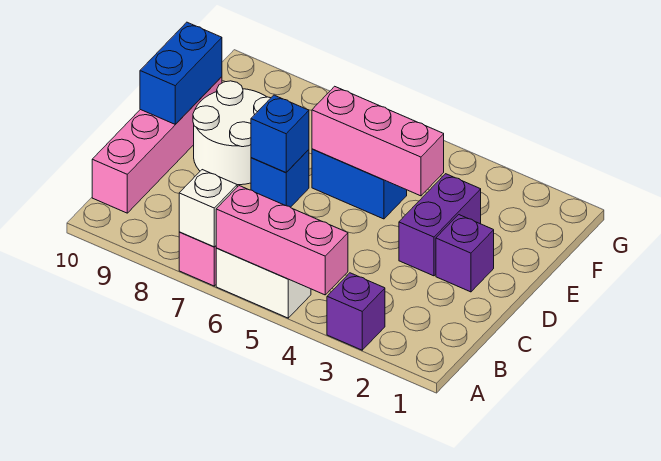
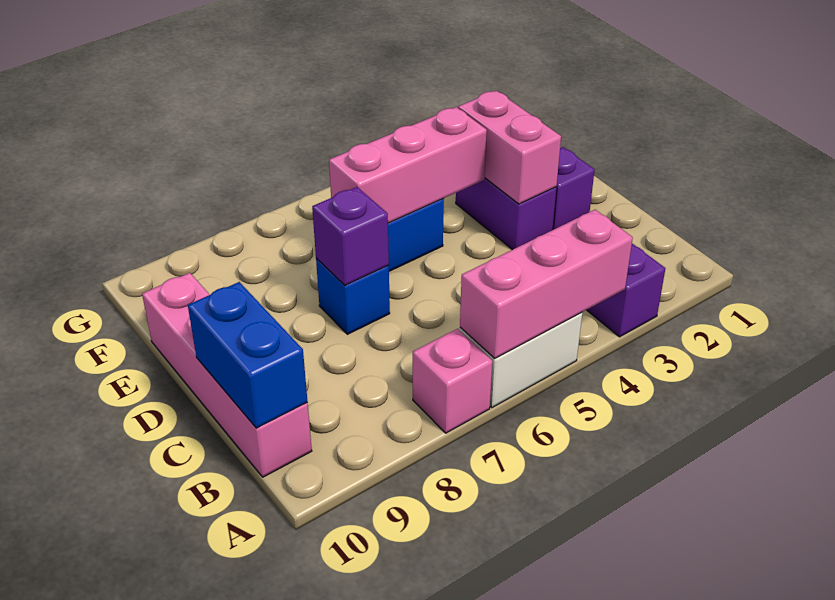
white 1x1 brick [179,170,237,247] -> none
none -> pink 1x2 brick [458,91,561,204]
blue 1x1 brick [251,95,309,173] -> purple 1x1 brick [312,187,389,285]
white 2x2 round brick [193,81,270,185] -> none
blue 1x2 brick [140,22,222,124] -> blue 1x2 brick moved to [188,282,308,428]

